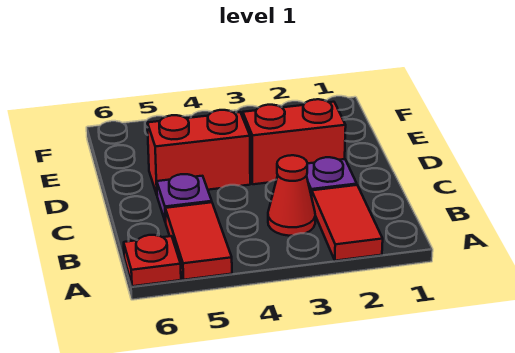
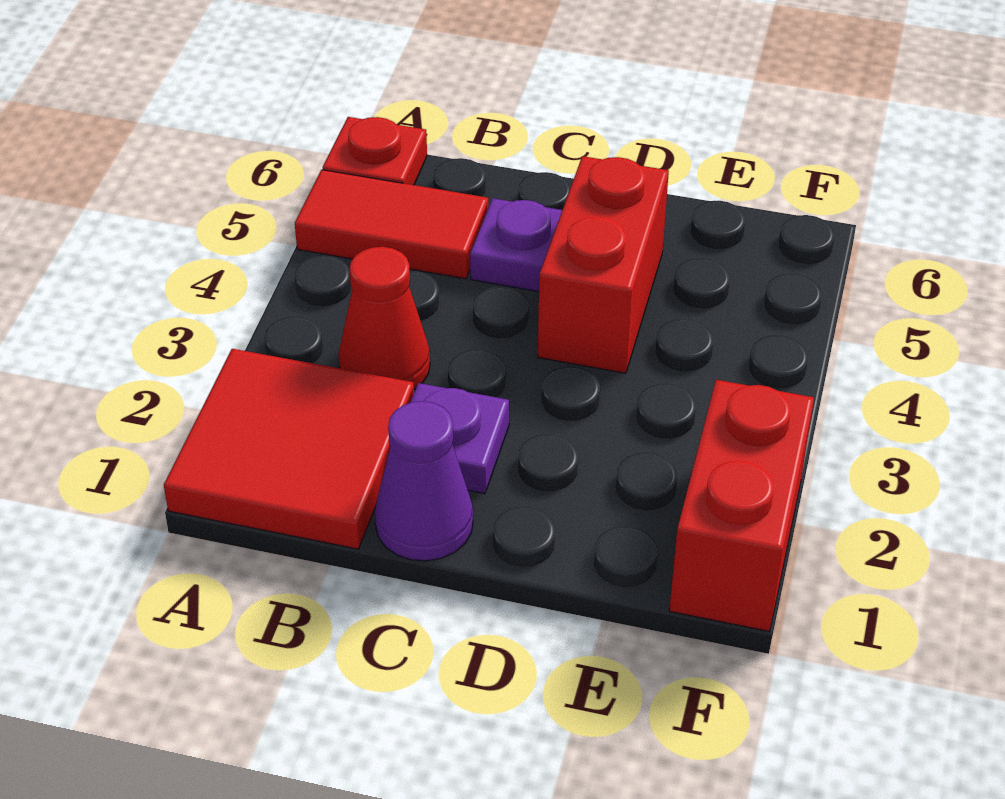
red 1x2 tile [312,185,383,261] -> red 2x2 tile [164,349,414,549]
none -> purple 1x1 cone [375,401,473,561]
red 1x2 brick [243,99,346,184] -> red 1x2 brick moved to [669,380,814,631]

